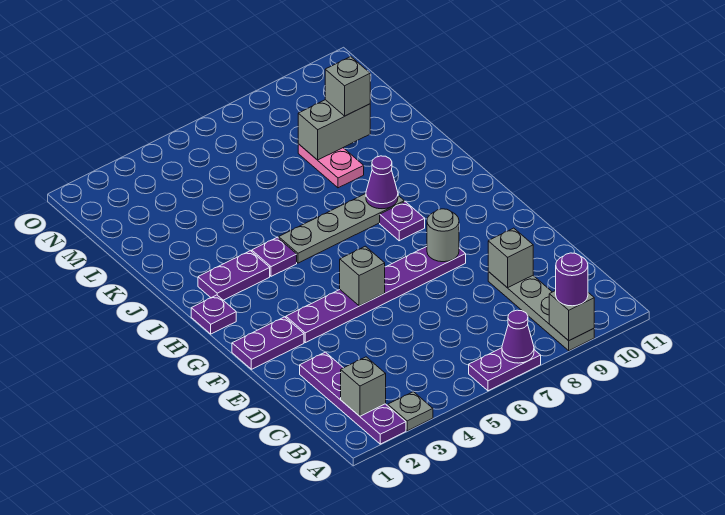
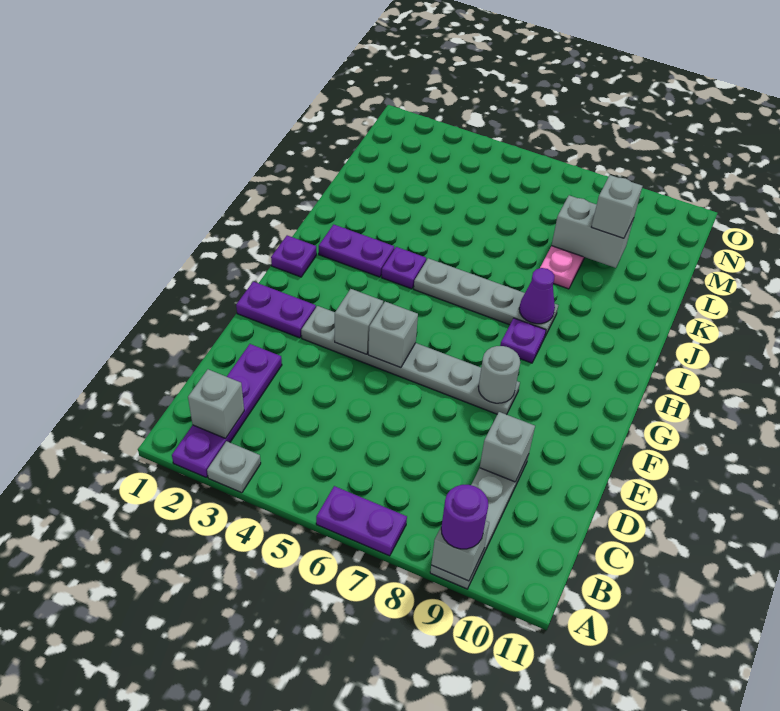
purple 1x1 cone [502,310,534,363] -> none
purple 1x6 plate [286,247,466,343] -> grey 1x6 plate [301,306,520,415]
none -> grey 1x1 brick [335,289,383,354]

